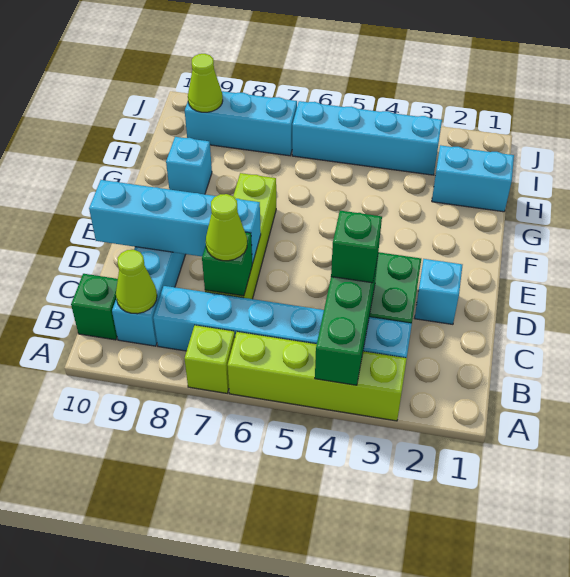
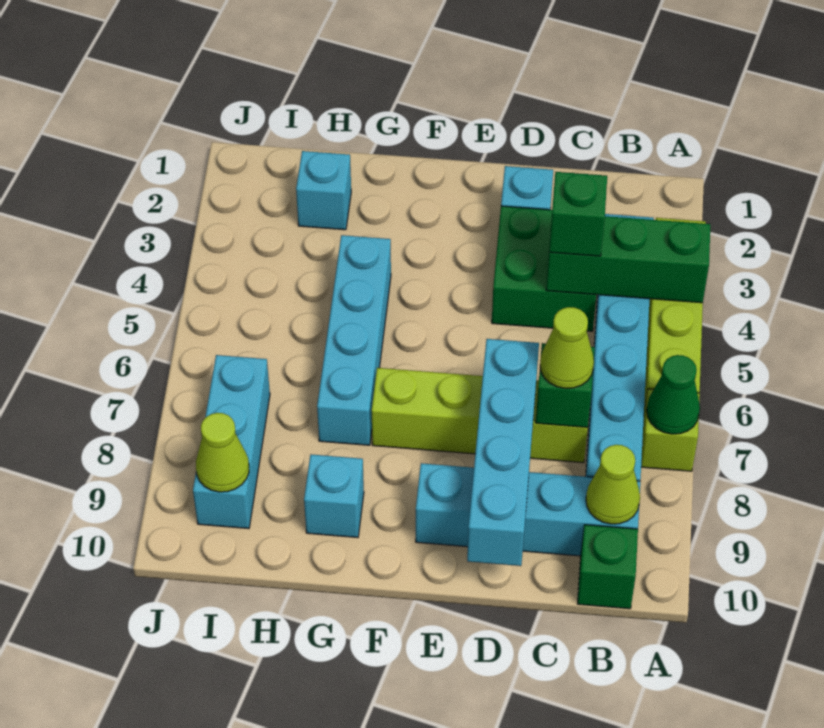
none -> green 1x1 cone [647,355,700,434]
cyan 1x2 brick [432,145,514,212] -> cyan 1x1 brick [296,151,351,230]
cyan 1x4 brick [292,101,442,175] -> cyan 1x4 brick moved to [317,235,391,445]

